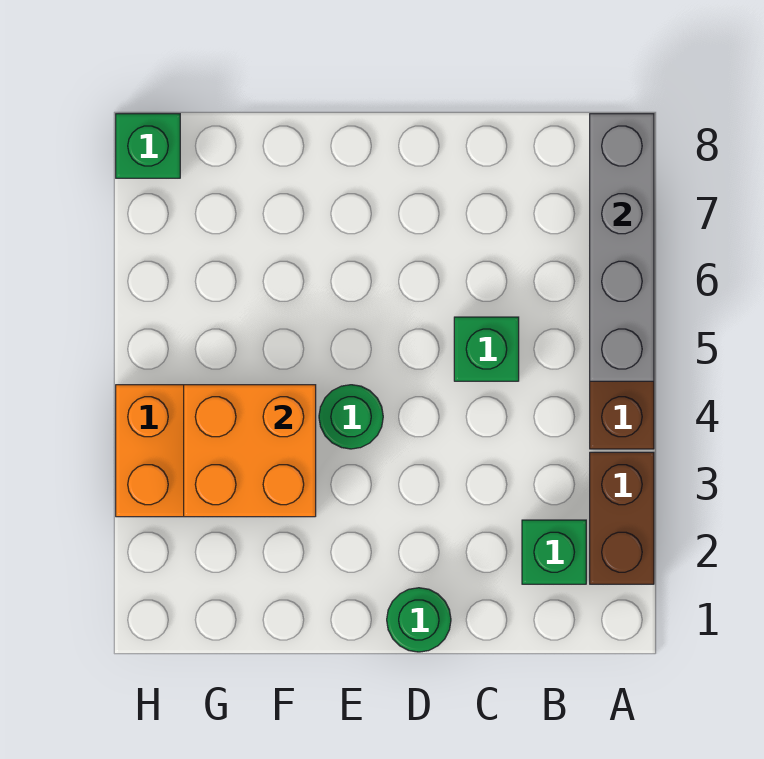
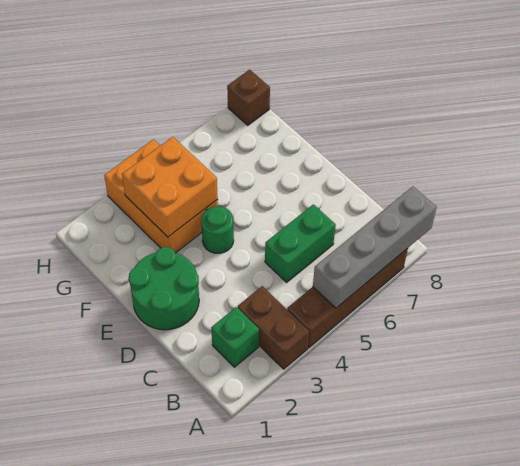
brown 1x2 brick [590,452,654,584] -> brown 1x2 brick turned to [238,286,309,369]
green 1x1 brick [454,317,519,381] -> green 1x2 brick [265,204,336,282]
green 1x1 round brick [387,588,451,652] -> green 2x2 round brick [129,247,199,330]
green 1x1 brick [116,114,180,178] -> brown 1x1 brick [227,70,270,125]

